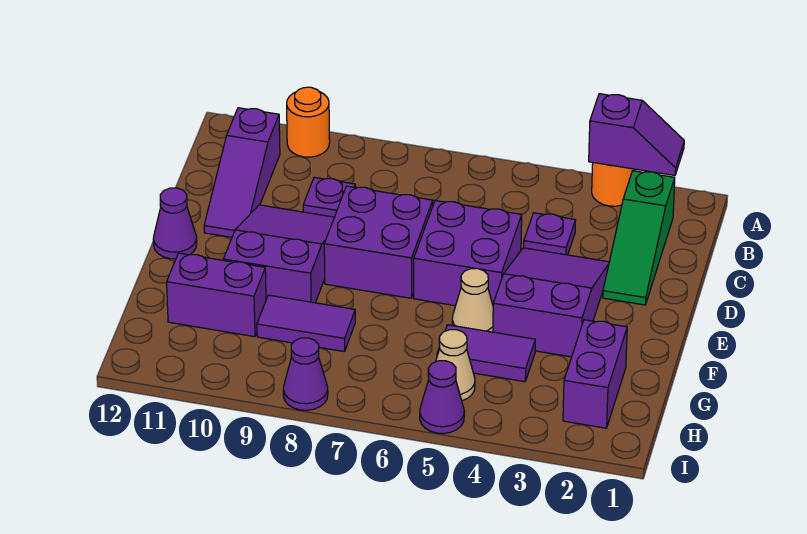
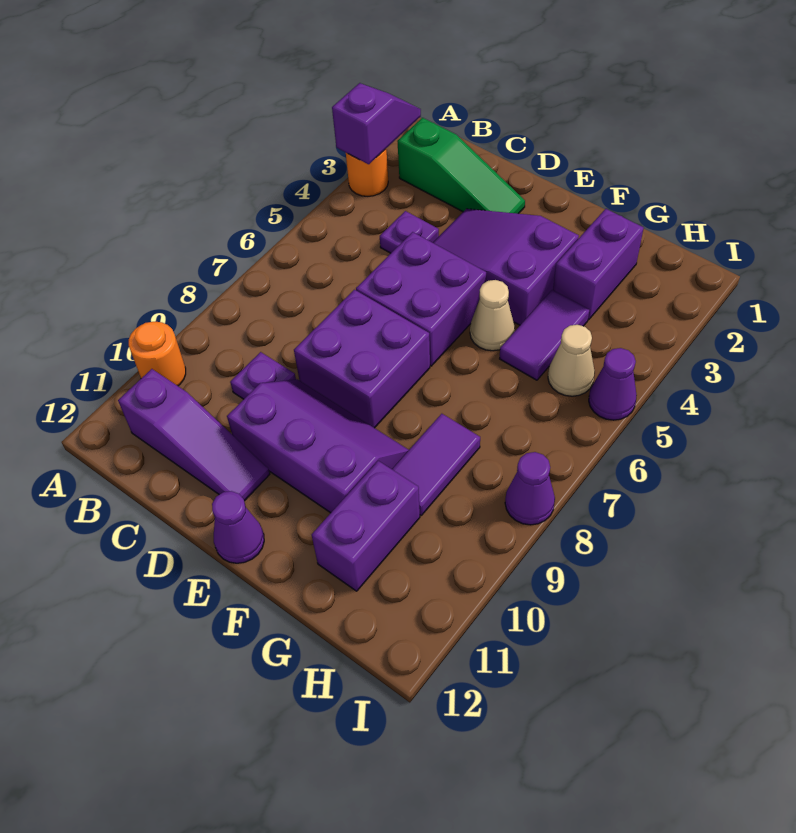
purple 2x3 slope [223,205,334,303] -> purple 2x3 slope turned to [227,379,409,513]
purple 1x2 brick [563,320,627,428] -> purple 1x2 brick turned to [553,209,644,320]

